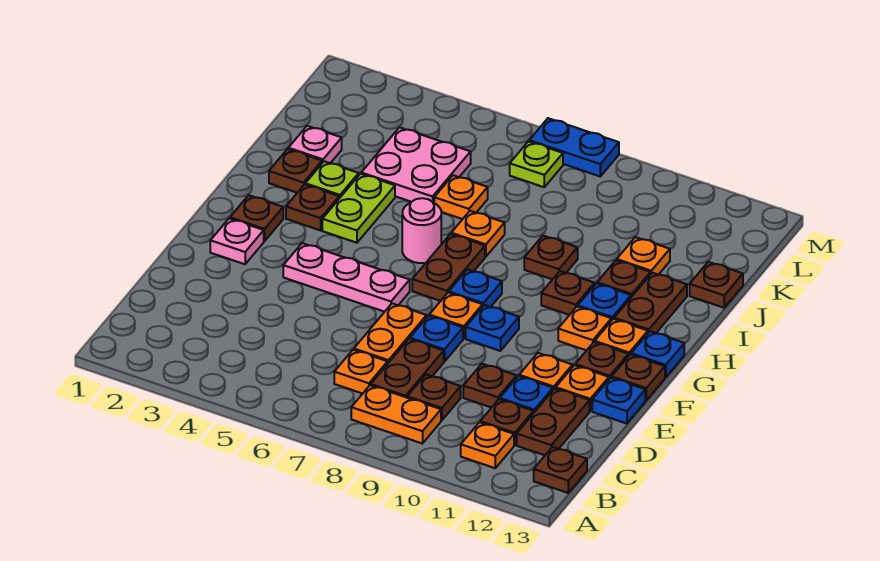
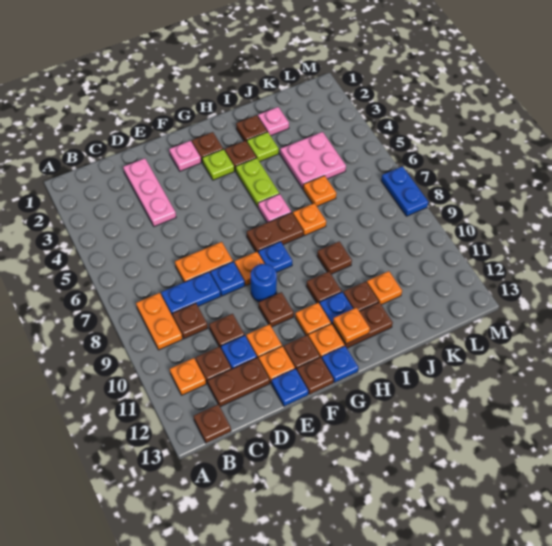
orange 1x1 plate [334,350,388,394] -> orange 1x1 plate moved to [333,308,370,344]
brown 1x2 plate [371,339,444,398] -> blue 1x2 plate [161,272,221,316]
pink 1x3 plate [283,243,410,312] -> pink 1x3 plate moved to [123,158,176,227]
blue 1x1 plate [466,305,519,351] -> blue 1x1 round brick [251,264,277,302]
lime 1x2 plate [322,174,395,243] -> lime 1x2 plate turned to [236,158,279,207]
pink 1x1 round brick [402,198,441,263] -> pink 1x1 plate [258,194,291,223]
brown 1x1 plate [690,262,743,308] -> brown 1x1 plate moved to [259,292,294,327]
lime 1x1 plate [510,141,563,187] -> lime 1x1 plate moved to [202,149,234,180]

